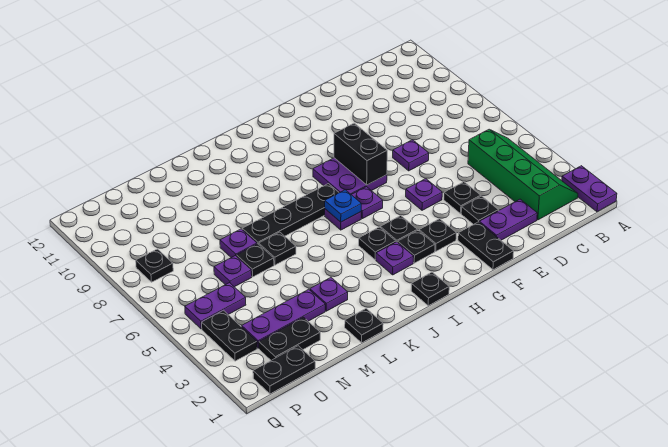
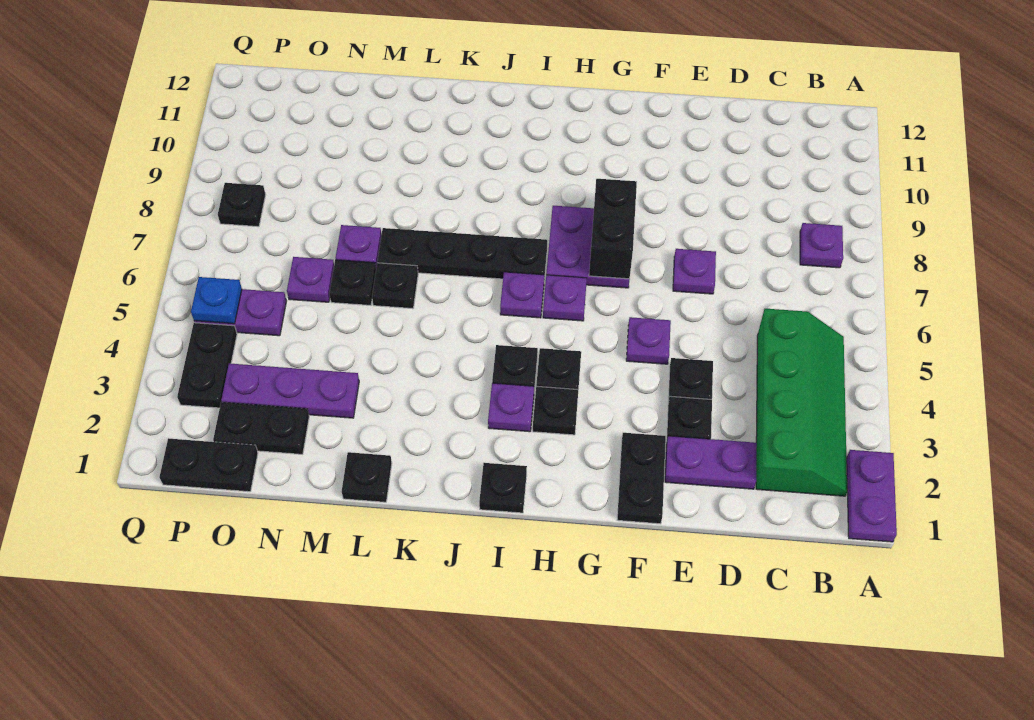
black 1x1 plate [419,219,456,251] -> none
blue 1x1 plate [325,190,361,222] -> blue 1x1 plate moved to [191,277,242,324]
purple 1x1 plate [310,278,348,311] -> purple 1x1 plate moved to [800,223,843,268]

